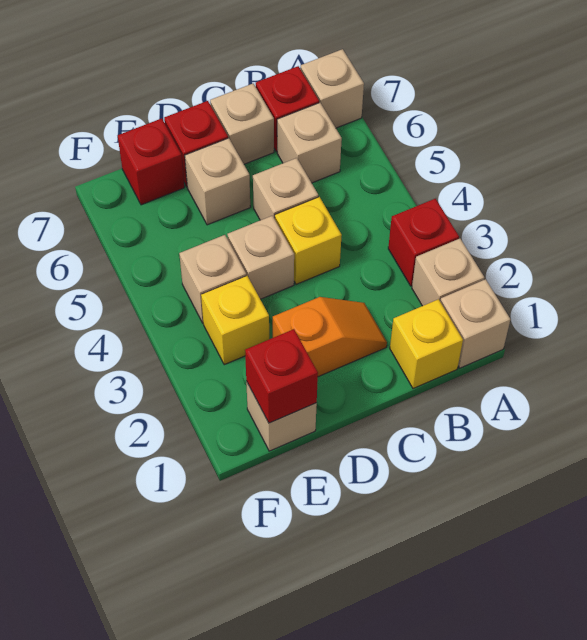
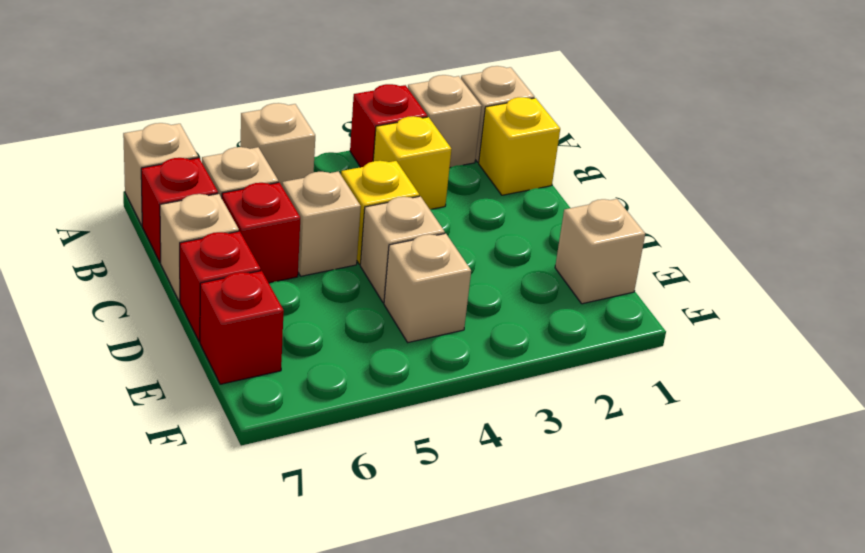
orange 1x2 slope [273,297,387,377] -> none
tan 1x1 brick [185,138,250,225] -> tan 1x1 brick moved to [240,103,315,186]
red 1x1 brick [245,329,318,423] -> red 1x1 brick moved to [222,182,300,283]
yellow 1x1 brick [201,276,269,365] -> yellow 1x1 brick moved to [373,116,451,209]

